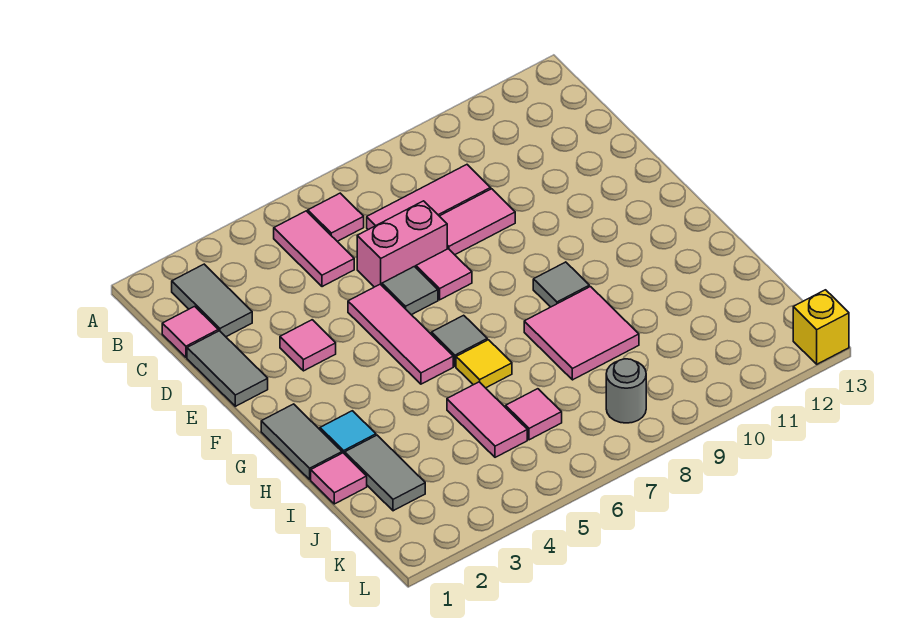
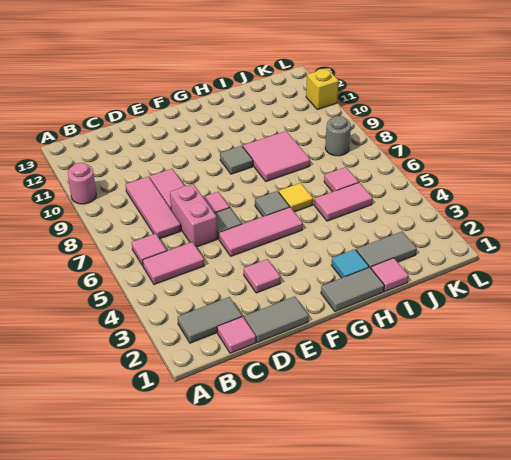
none -> pink 1x1 round brick [68,163,96,204]
yellow 1x1 brick [793,290,849,364] -> yellow 1x1 brick moved to [306,68,339,110]

